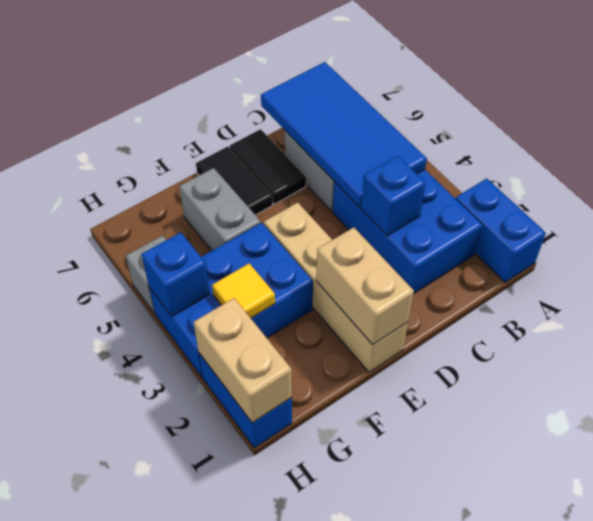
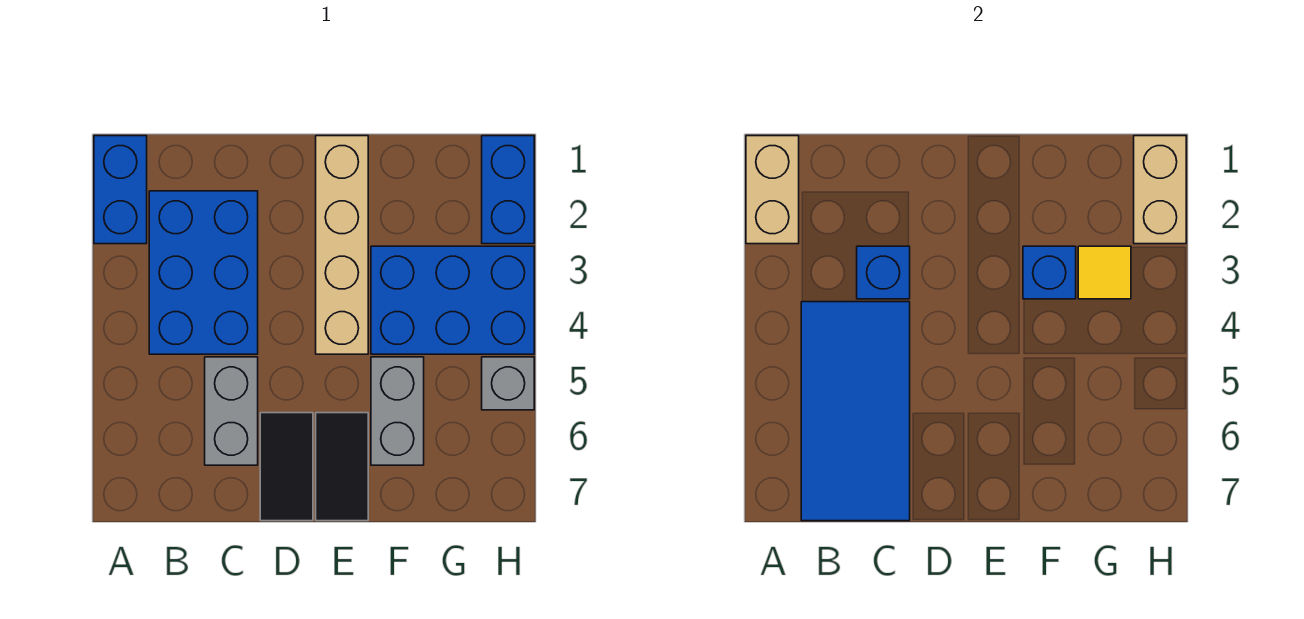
tan 1x2 brick [316,227,414,345] -> tan 1x2 brick moved to [746,136,799,244]
blue 1x1 brick [141,232,210,316] -> blue 1x1 brick moved to [1023,246,1076,299]

